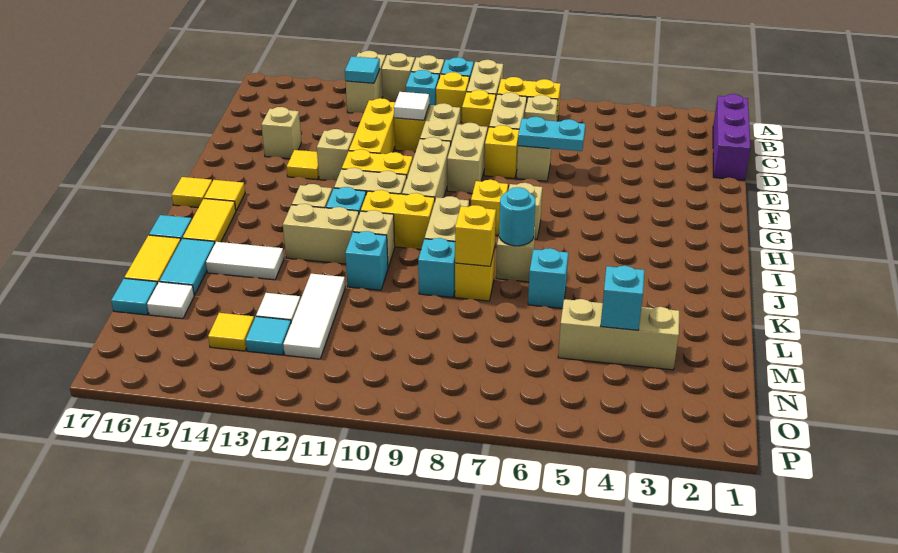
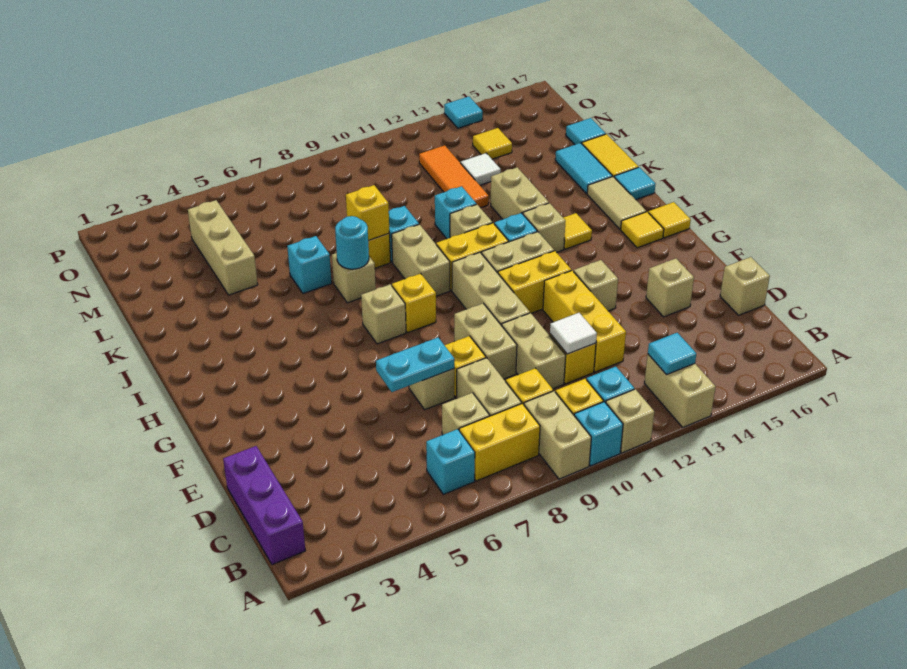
tan 1x1 brick [382,53,415,100] -> tan 1x1 brick moved to [720,257,770,315]
yellow 1x1 tile [287,150,319,179] -> yellow 1x1 tile moved to [563,213,592,249]
yellow 1x2 tile [183,199,236,242] -> tan 1x2 tile [587,177,646,229]
tan 1x2 brick [283,204,359,264] -> tan 1x2 brick turned to [491,167,549,219]
white 1x2 tile [206,242,284,280] -> none
white 1x3 tile [283,274,345,359] -> orange 1x3 tile [419,145,489,208]
tan 1x3 brick [558,299,679,370] -> tan 1x3 brick turned to [188,200,258,295]
cyan 1x1 brick [601,266,644,330] -> cyan 1x1 brick moved to [426,429,475,494]
white 1x1 tile [147,282,194,319] -> none
cyan 1x1 tile [246,317,291,355] -> cyan 1x1 tile moved to [444,97,483,128]

